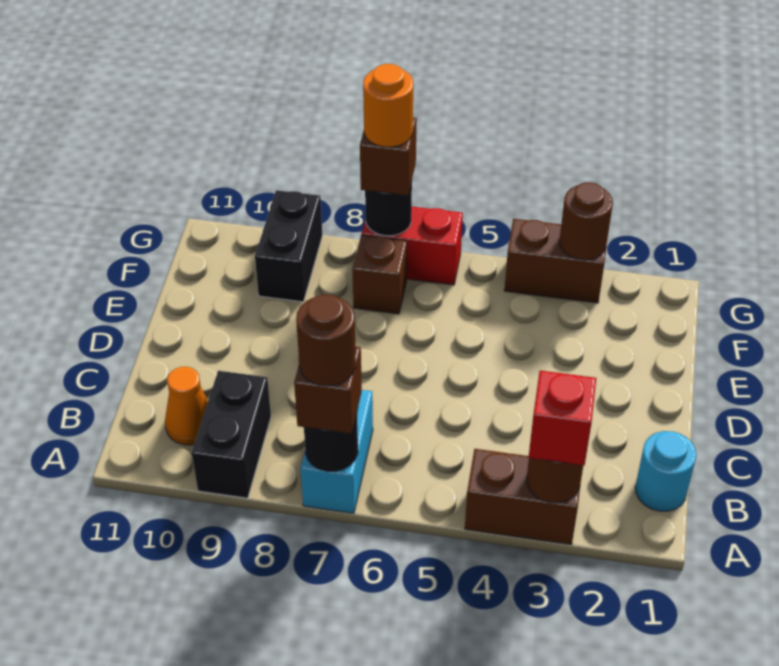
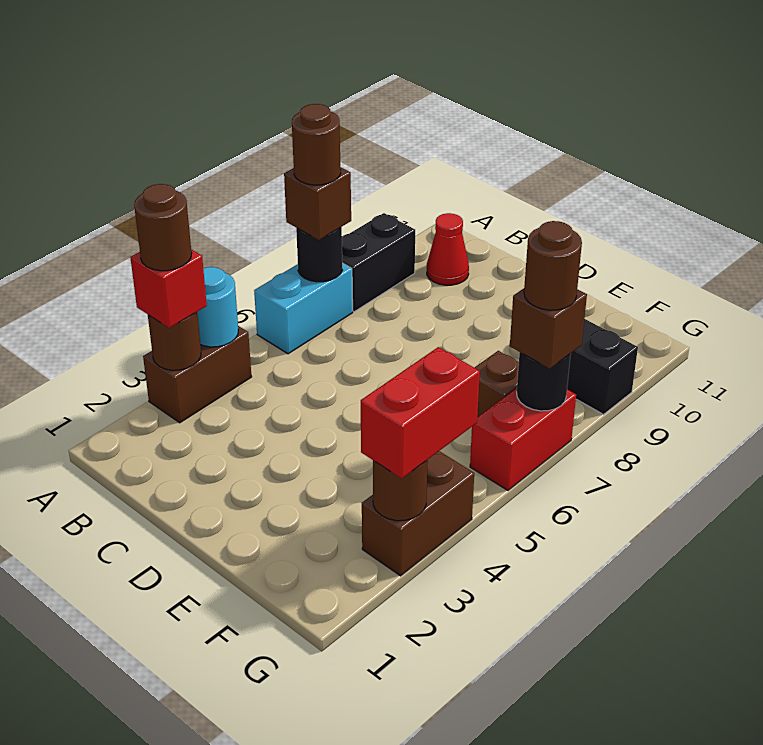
none -> brown 1x1 round brick [134,184,192,271]
cyan 1x2 brick [301,390,373,513] -> cyan 1x2 brick turned to [254,263,353,354]
black 1x2 brick [192,371,271,498] -> black 1x2 brick turned to [342,213,415,311]
cyan 1x1 round brick [635,431,697,511] -> cyan 1x1 round brick moved to [197,267,238,347]
orange 1x1 cone [165,367,208,445] -> red 1x1 cone [427,213,469,285]
none -> red 1x2 brick [361,347,480,478]
orange 1x1 round brick [363,64,413,147] -> brown 1x1 round brick [524,221,582,310]

